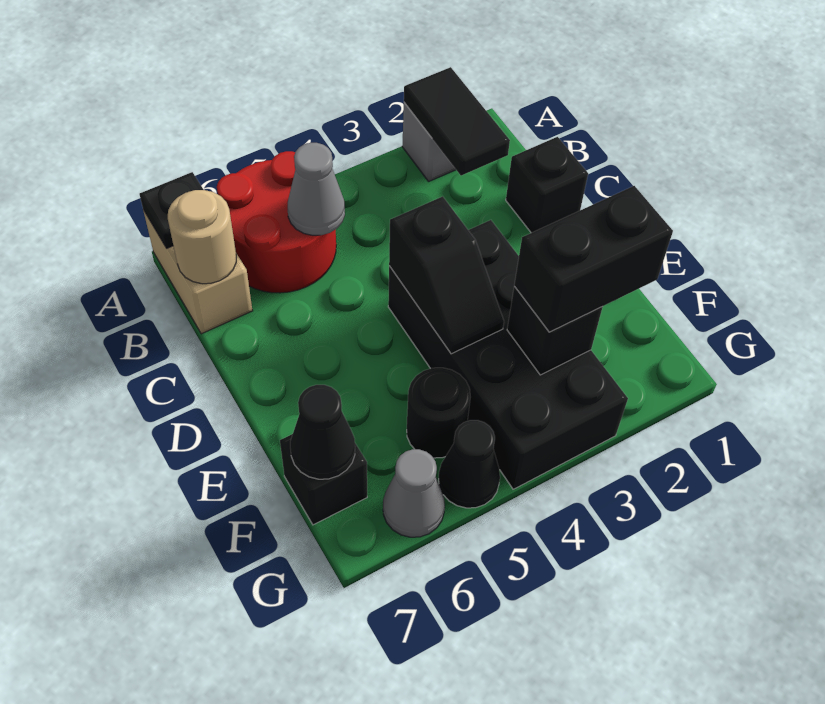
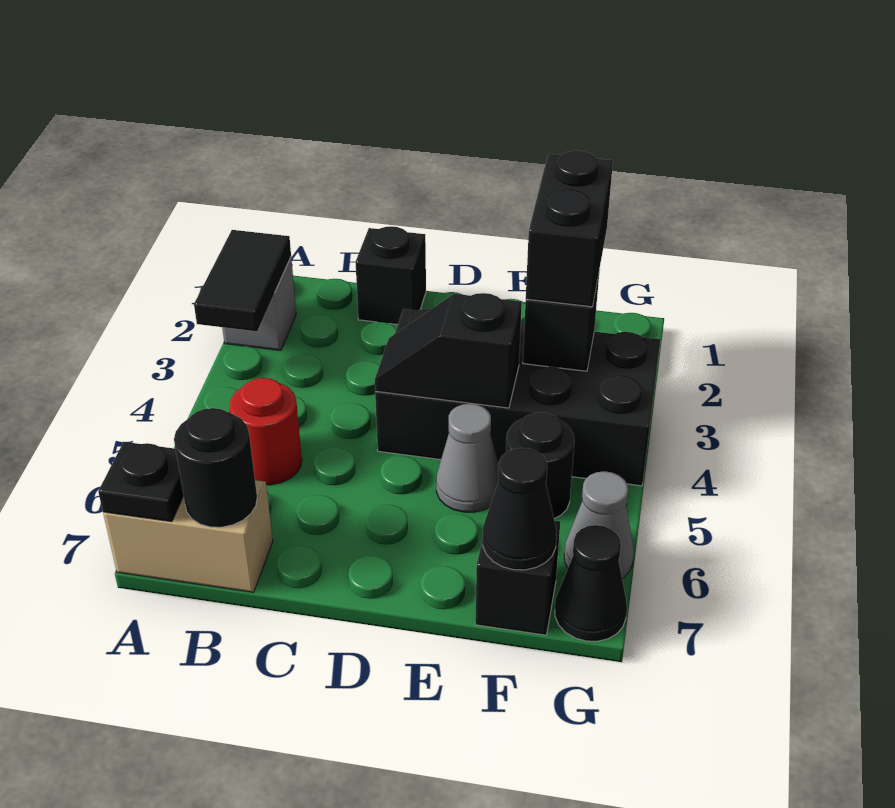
black 1x2 tile [404,67,510,176] -> black 1x2 tile turned to [194,230,291,331]
red 2x2 round brick [217,151,336,293] -> red 1x1 round brick [229,378,302,485]
grey 1x1 cone [288,143,345,235] -> grey 1x1 cone moved to [436,404,499,512]
tan 1x1 round brick [168,190,236,284] -> black 1x1 round brick [174,408,257,527]
black 1x2 slope [389,196,504,354] -> black 1x2 slope turned to [375,293,522,408]
black 1x1 cone [439,420,500,508] -> black 1x1 cone moved to [555,525,627,641]

